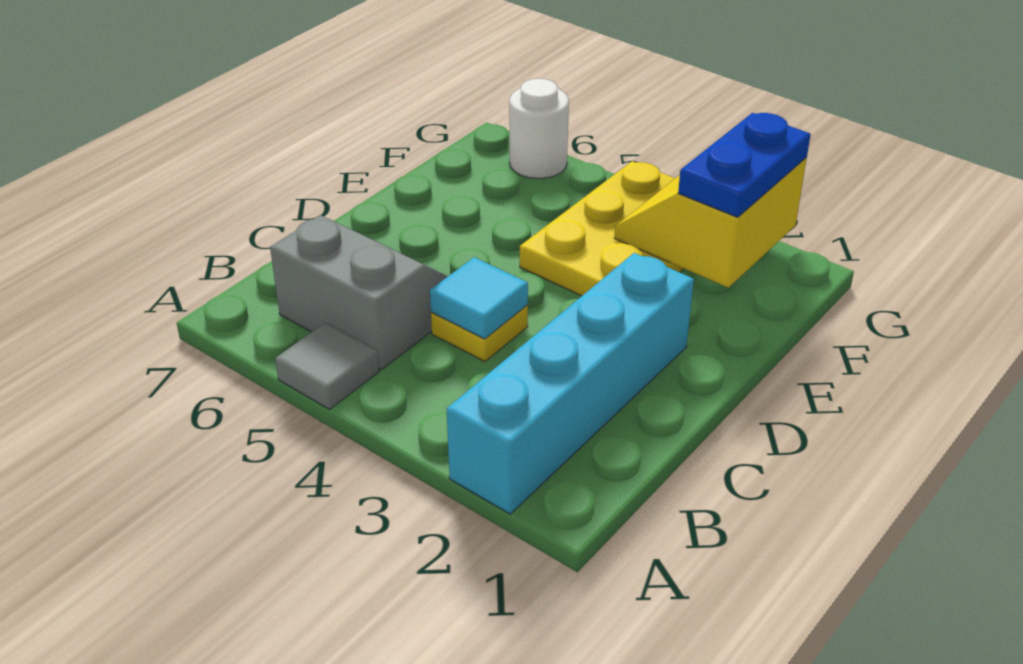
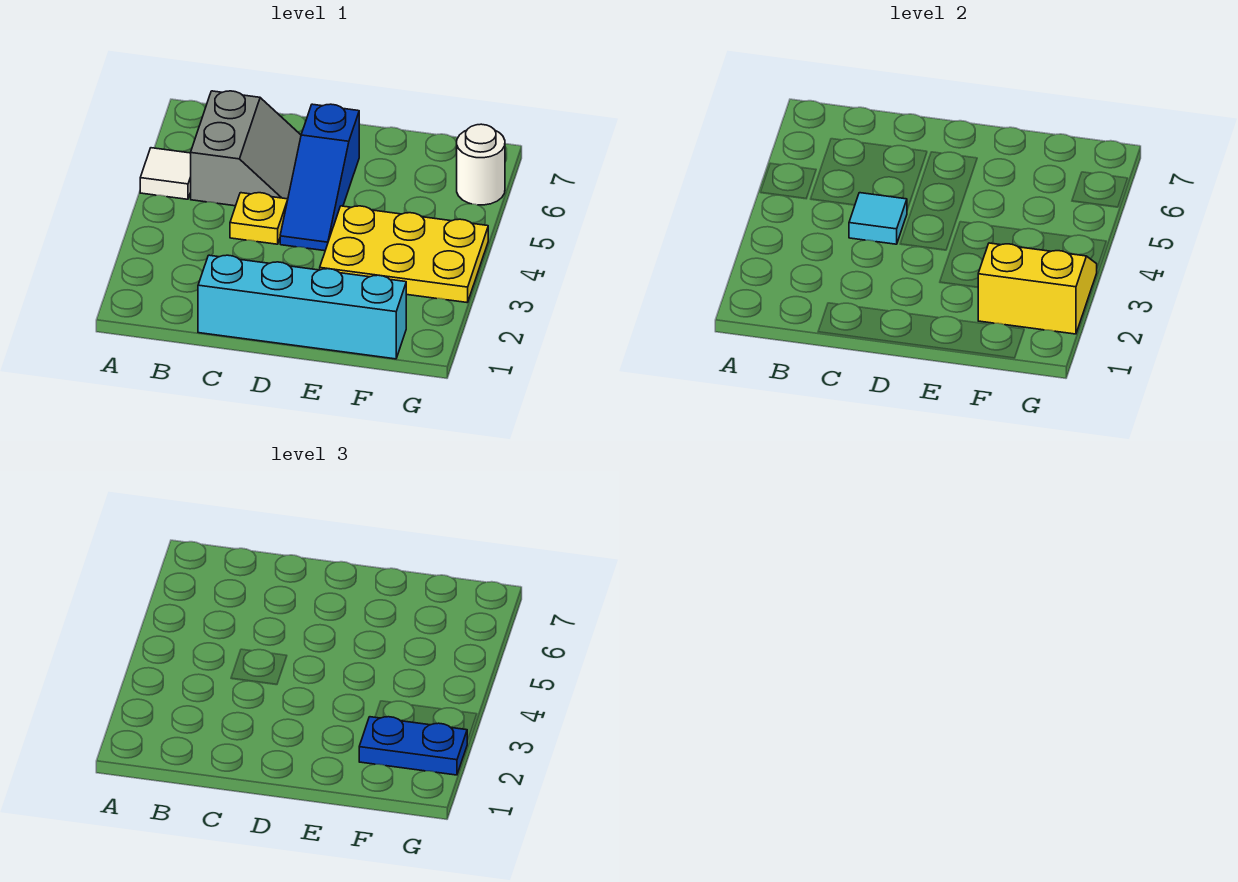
cyan 1x4 brick [447,253,694,514] -> cyan 1x4 brick moved to [198,255,406,359]
grey 1x1 tile [275,323,379,409] -> white 1x1 tile [140,148,191,199]
none -> blue 1x3 slope [280,104,359,251]

